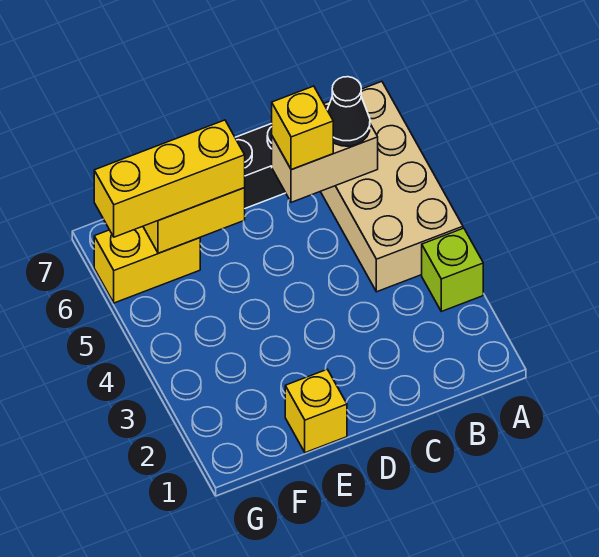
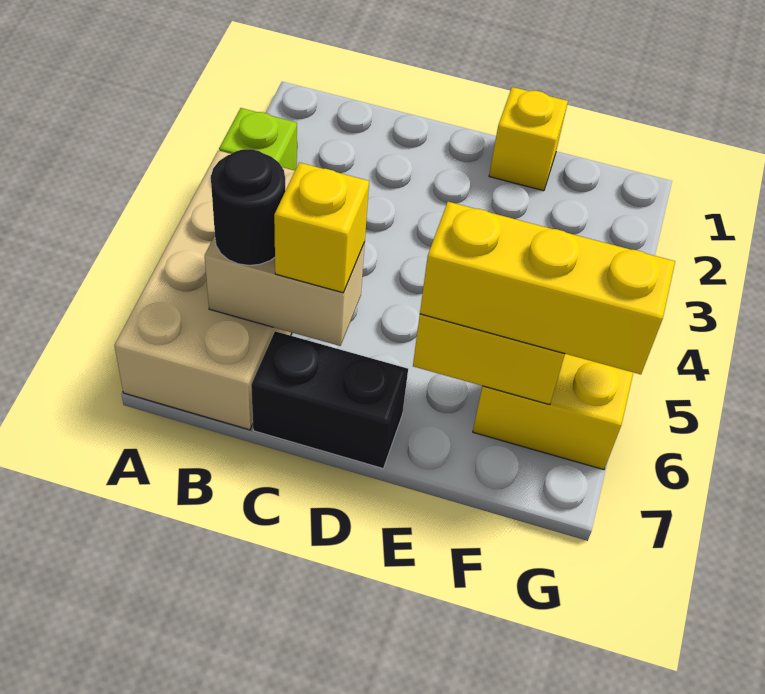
black 1x1 cone [327,77,370,146] -> black 1x1 round brick [211,149,285,265]

